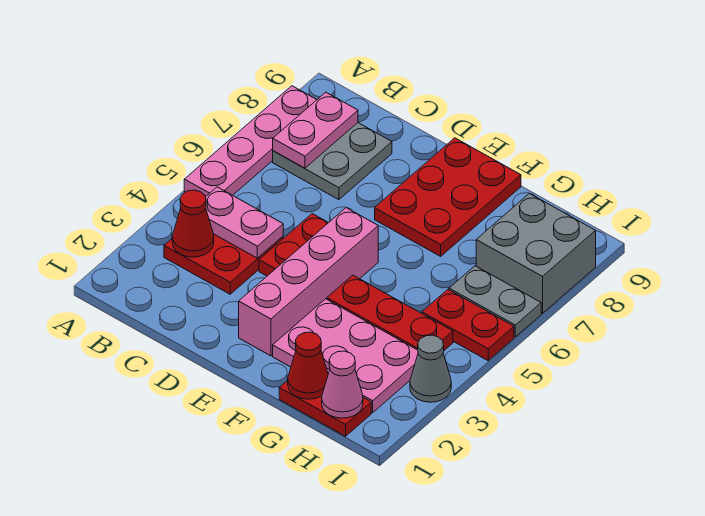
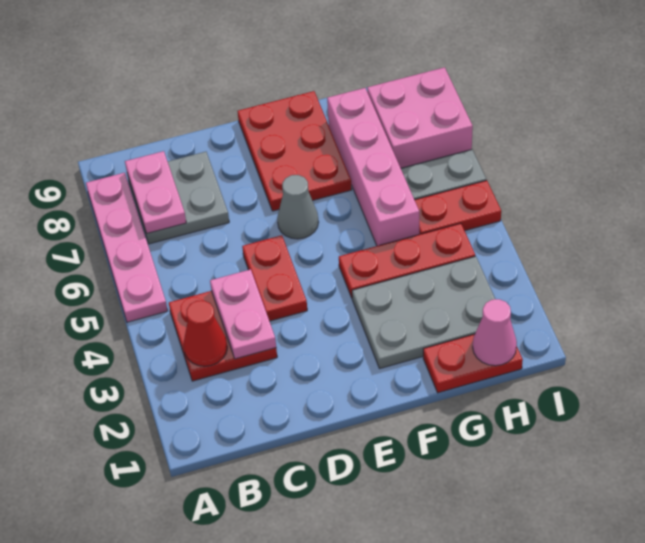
pink 1x2 plate [206,187,283,258] -> pink 1x2 plate turned to [210,269,276,359]
pink 1x4 brick [239,208,378,356] -> pink 1x4 brick moved to [327,88,419,246]
pink 2x3 plate [273,299,418,413] -> grey 2x3 plate [352,256,495,368]
red 1x1 cone [288,332,328,399] -> none
grey 2x2 brick [476,193,596,313] -> pink 2x2 brick [367,67,473,168]
grey 1x1 cone [410,335,451,402] -> grey 1x1 cone moved to [277,175,319,239]

